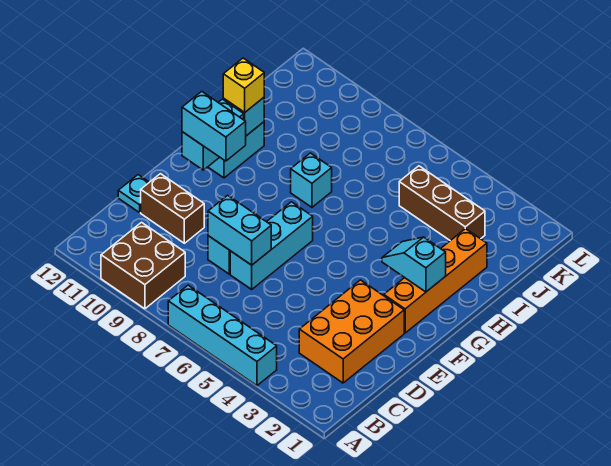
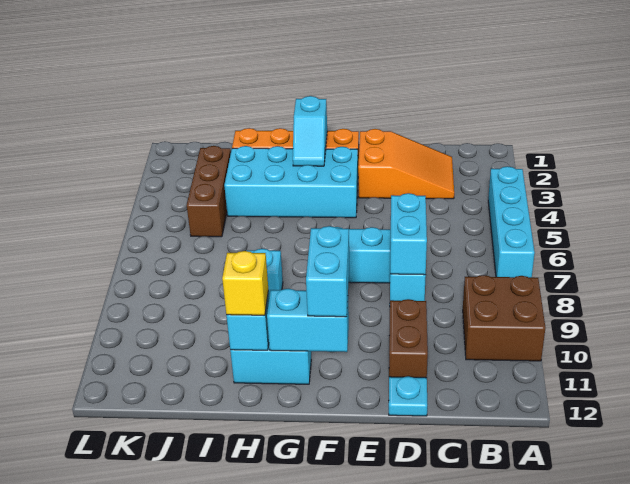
orange 2x3 brick [299,280,404,383] -> orange 2x3 slope [358,129,454,199]
none -> cyan 2x4 brick [224,146,358,218]

